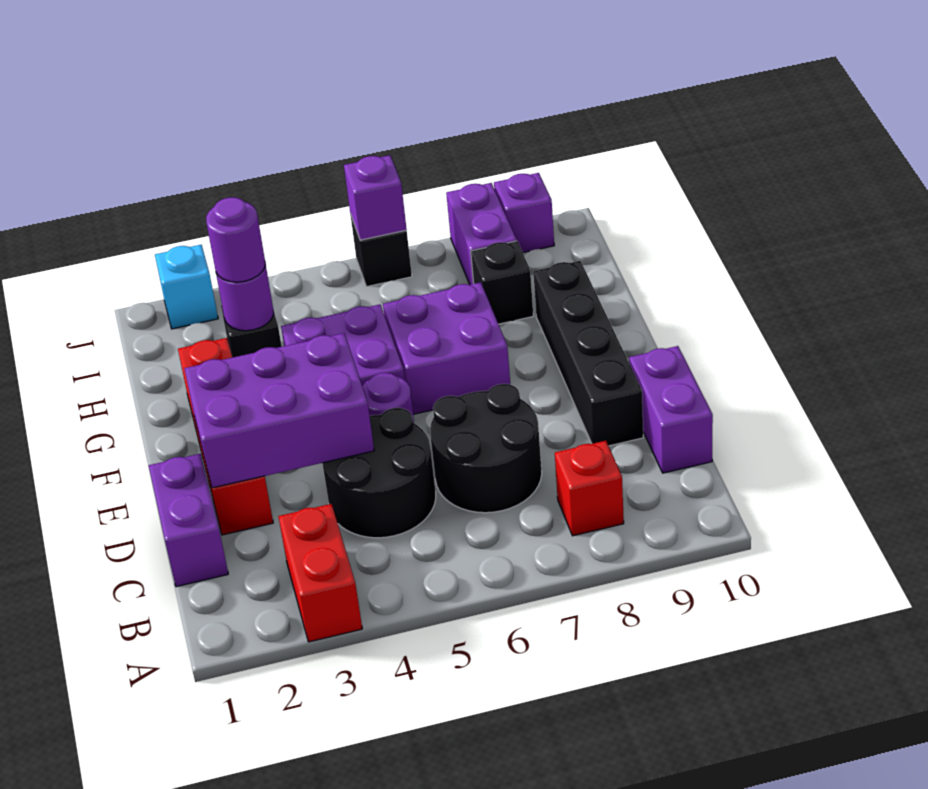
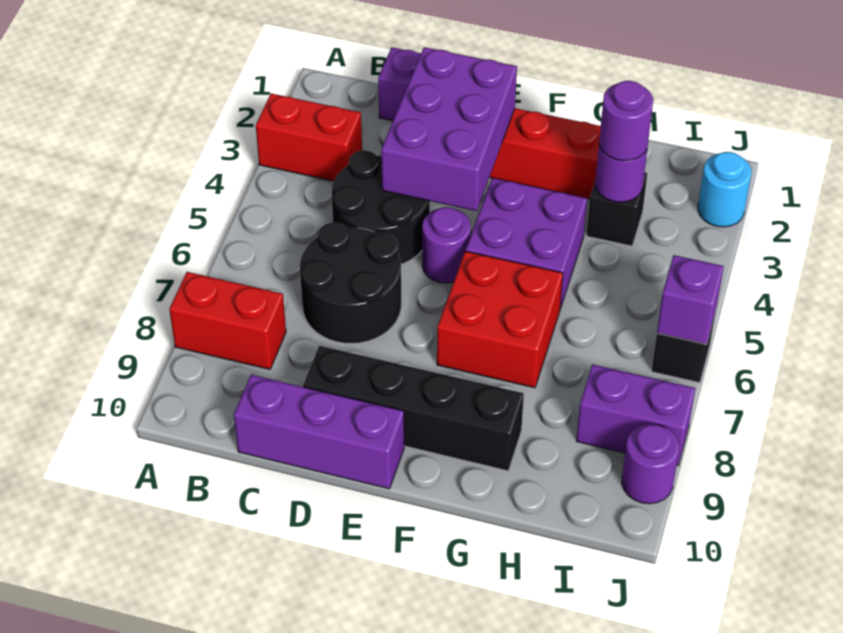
red 1x1 brick [555,441,624,536] -> red 1x2 brick [169,272,286,369]
purple 1x2 brick [629,346,713,473] -> purple 1x3 brick [234,375,404,489]
purple 2x2 brick [383,282,510,414] -> red 2x2 brick [437,251,563,388]
black 1x1 brick [471,241,533,324] -> none
cyan 1x1 brick [155,245,218,329] -> cyan 1x1 round brick [698,152,751,227]
purple 1x1 brick [494,173,554,253] -> purple 1x1 round brick [622,424,679,504]

